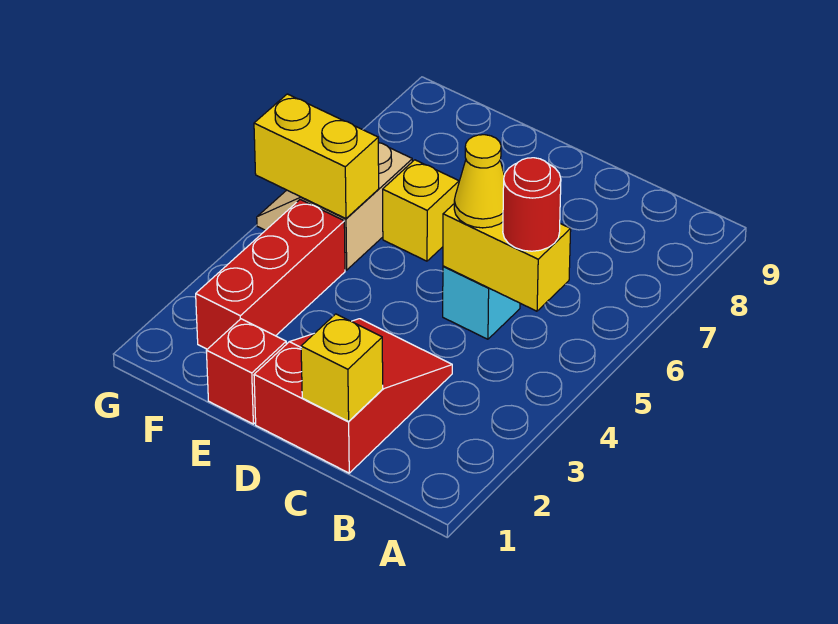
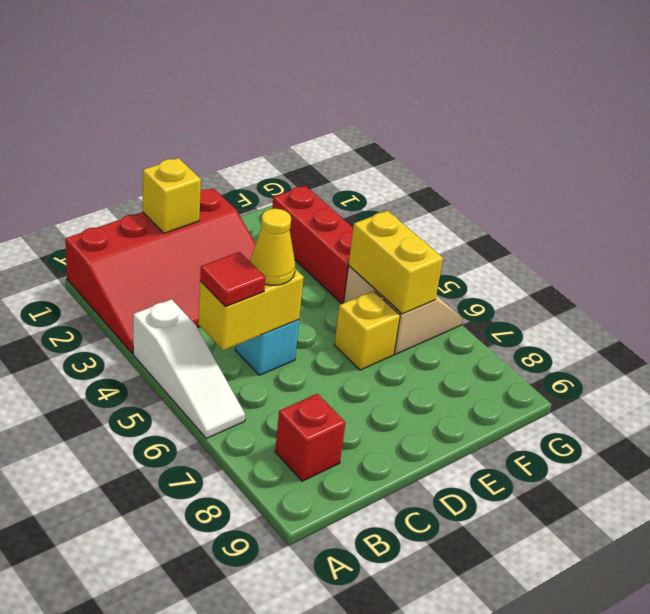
none -> white 1x3 slope [133,299,245,438]
red 1x1 round brick [503,158,561,251] -> red 1x1 tile [200,252,265,307]
red 2x3 slope [254,319,452,473] -> red 3x4 slope [65,188,256,353]
red 1x1 brick [206,319,286,424] -> red 1x1 brick moved to [275,394,346,481]
yellow 1x2 brick [254,94,379,219] -> yellow 1x2 brick turned to [349,211,443,314]

